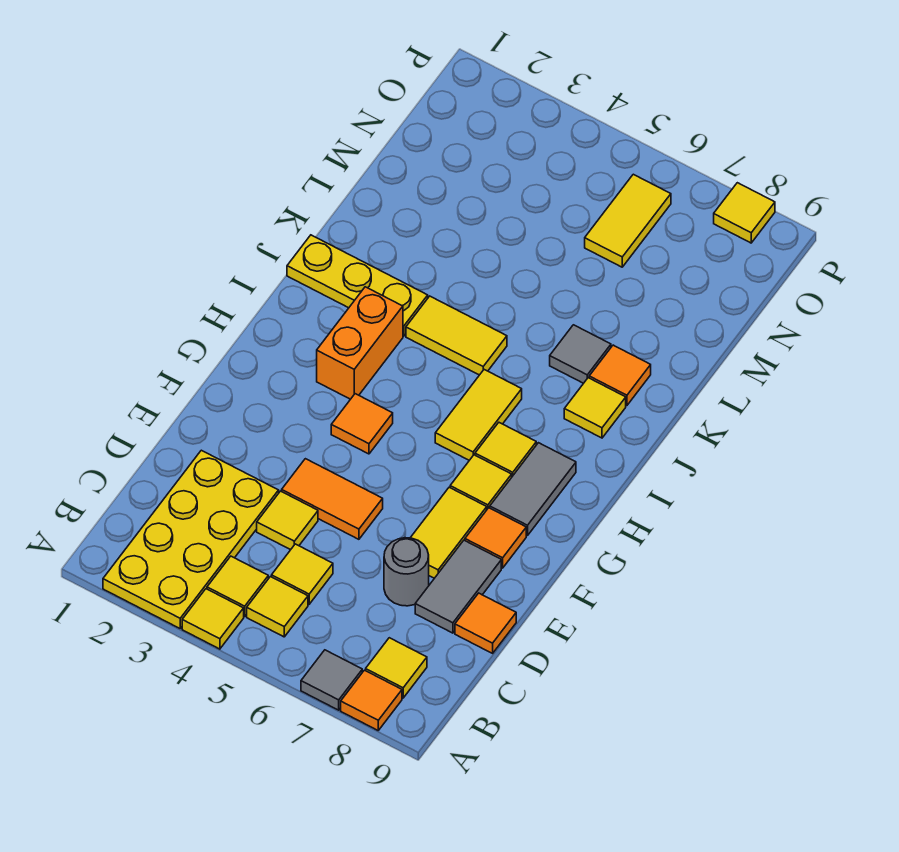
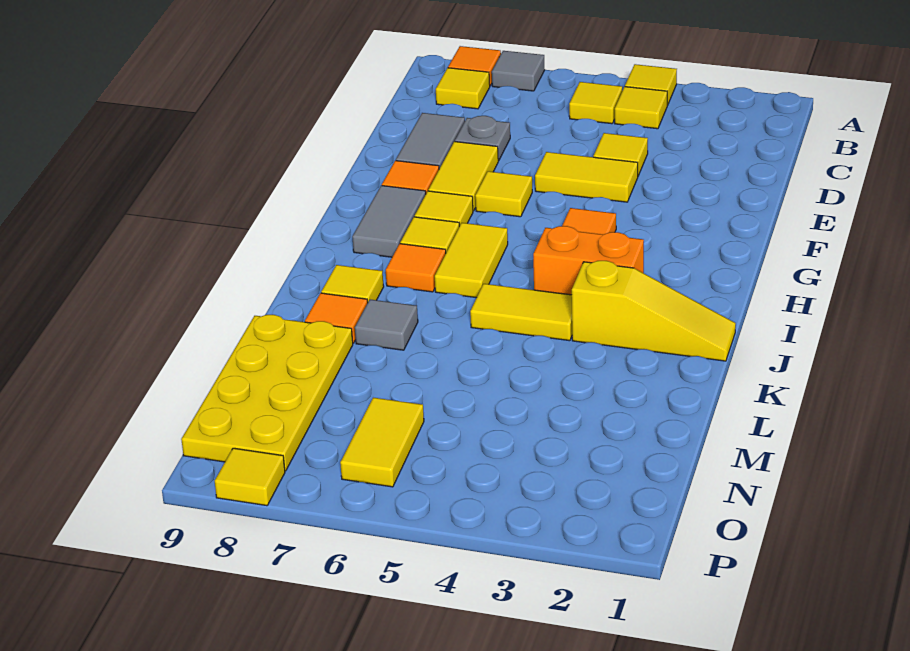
yellow 2x4 plate [103,450,279,628] -> yellow 2x4 plate moved to [181,315,353,471]
yellow 1x1 tile [272,544,333,604] -> yellow 1x1 tile moved to [475,171,532,217]
grey 1x1 round brick [384,538,429,606] -> grey 1x1 plate [455,116,510,161]
orange 1x1 tile [455,593,516,653] -> orange 1x1 tile moved to [386,244,446,292]
orange 1x2 tile [282,459,383,539] -> yellow 1x2 tile [535,152,638,202]
orange 1x2 brick [317,287,403,399] -> orange 1x2 brick turned to [533,226,644,295]
yellow 1x3 plate [287,235,428,336] -> yellow 1x3 slope [572,261,736,361]

